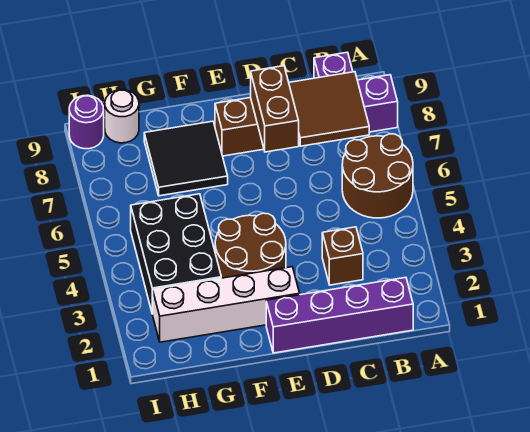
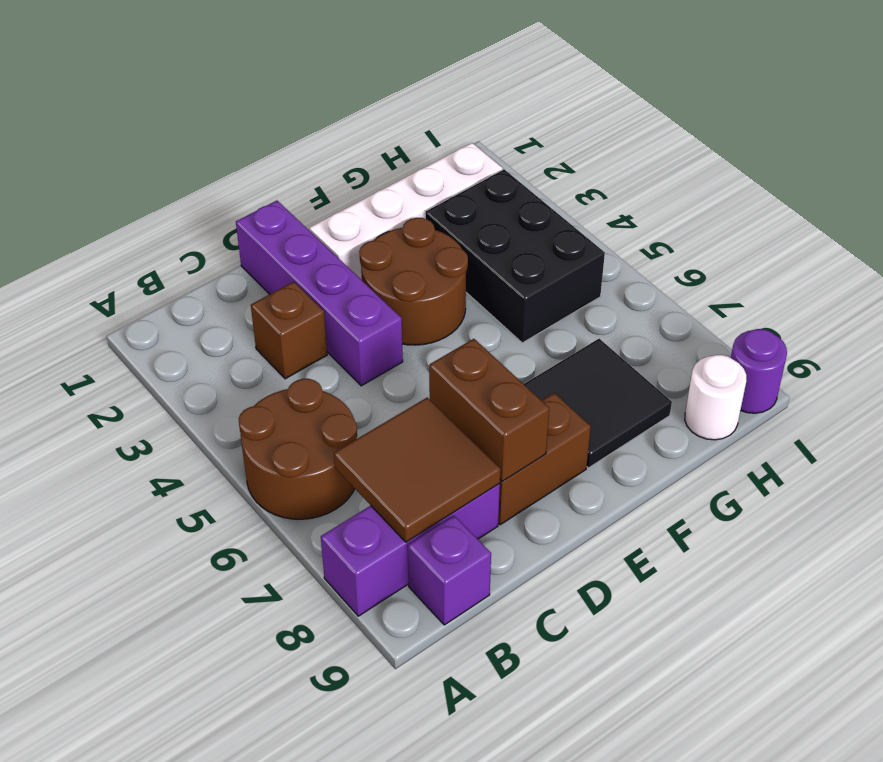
purple 1x4 brick [266,277,413,353] -> purple 1x4 brick turned to [236,201,403,386]

